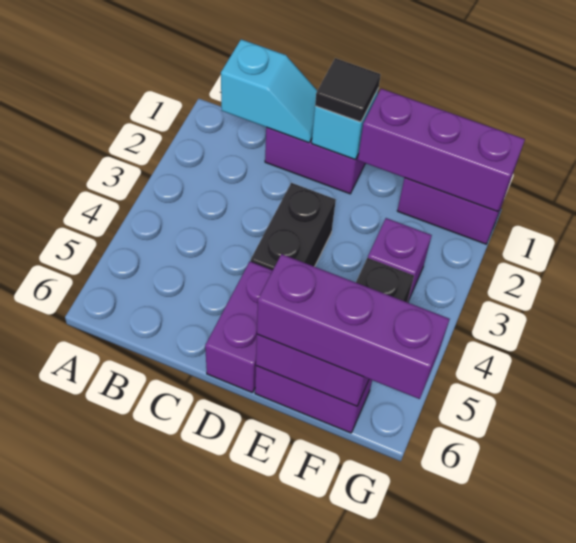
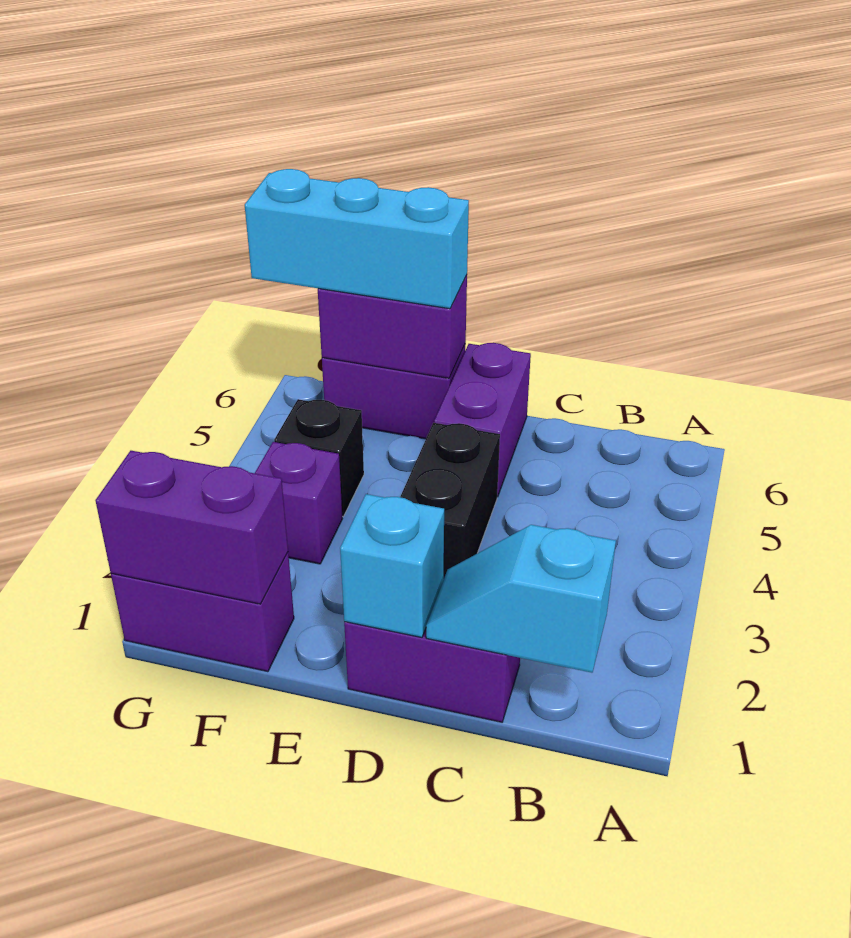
black 1x1 tile [315,58,381,122] -> none
purple 1x3 brick [358,89,525,212] -> purple 1x2 brick [96,451,288,604]
purple 1x3 brick [257,254,450,399] -> cyan 1x3 brick [245,169,469,309]

